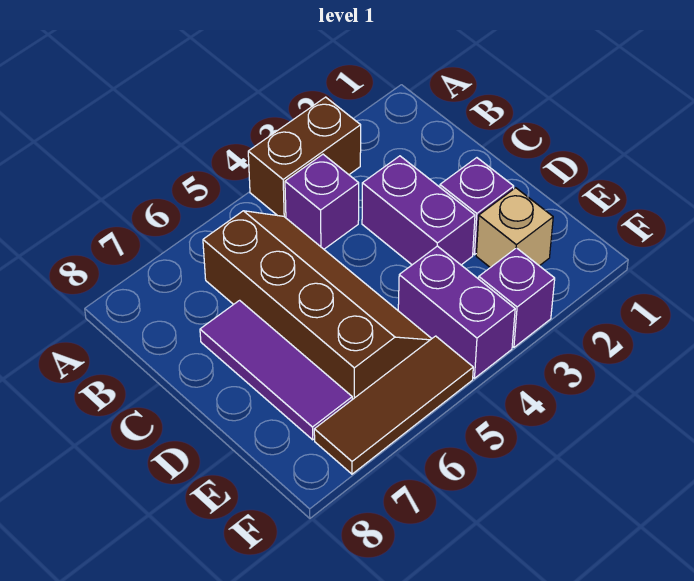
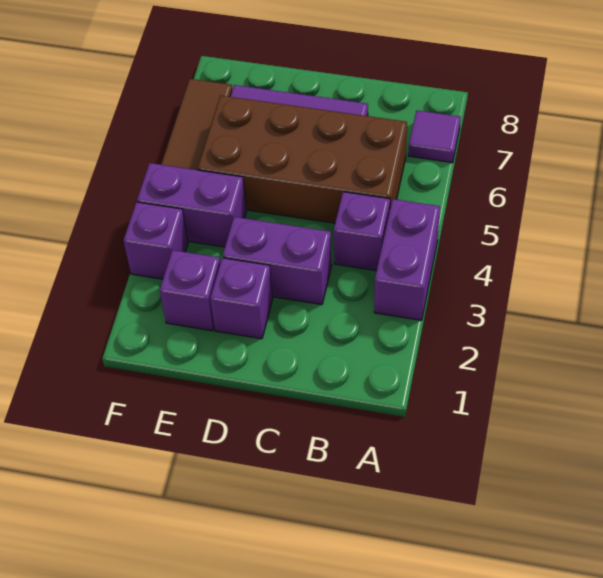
brown 1x2 brick [248,97,361,218] -> purple 1x2 brick [374,199,440,320]
none -> purple 1x1 tile [408,110,461,163]
brown 2x4 slope [203,211,432,400] -> brown 2x4 brick [198,96,407,223]
tan 1x1 brick [476,188,553,268] -> purple 1x1 brick [160,250,220,331]

